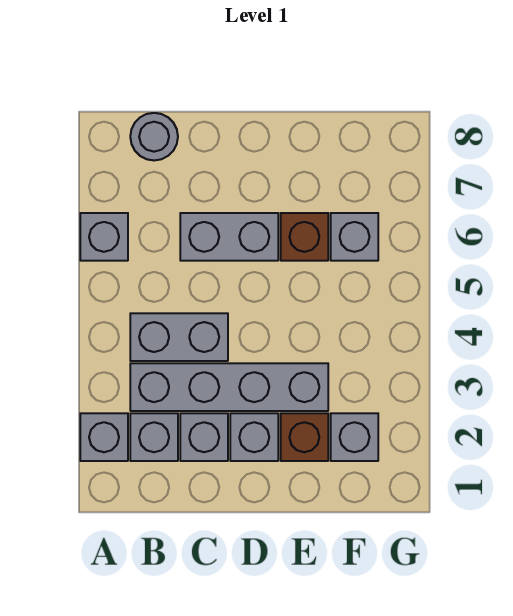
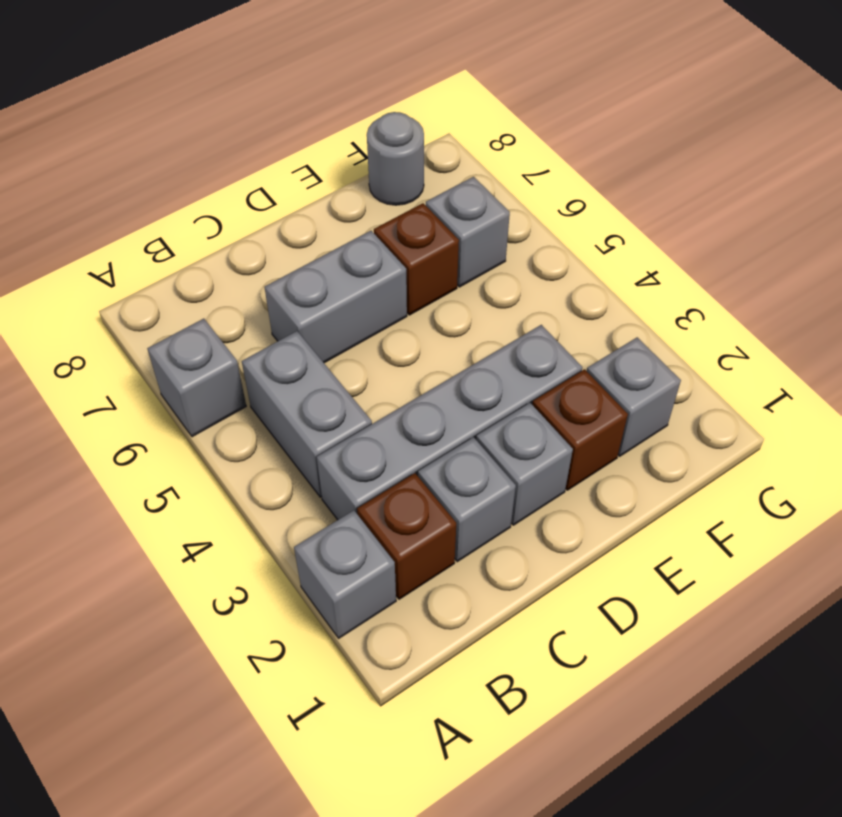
grey 1x1 brick [130,413,178,461] -> brown 1x1 brick [357,473,456,599]
grey 1x2 brick [130,313,228,361] -> grey 1x2 brick turned to [242,331,372,497]
grey 1x1 round brick [130,113,178,160] -> grey 1x1 round brick moved to [367,112,424,205]

